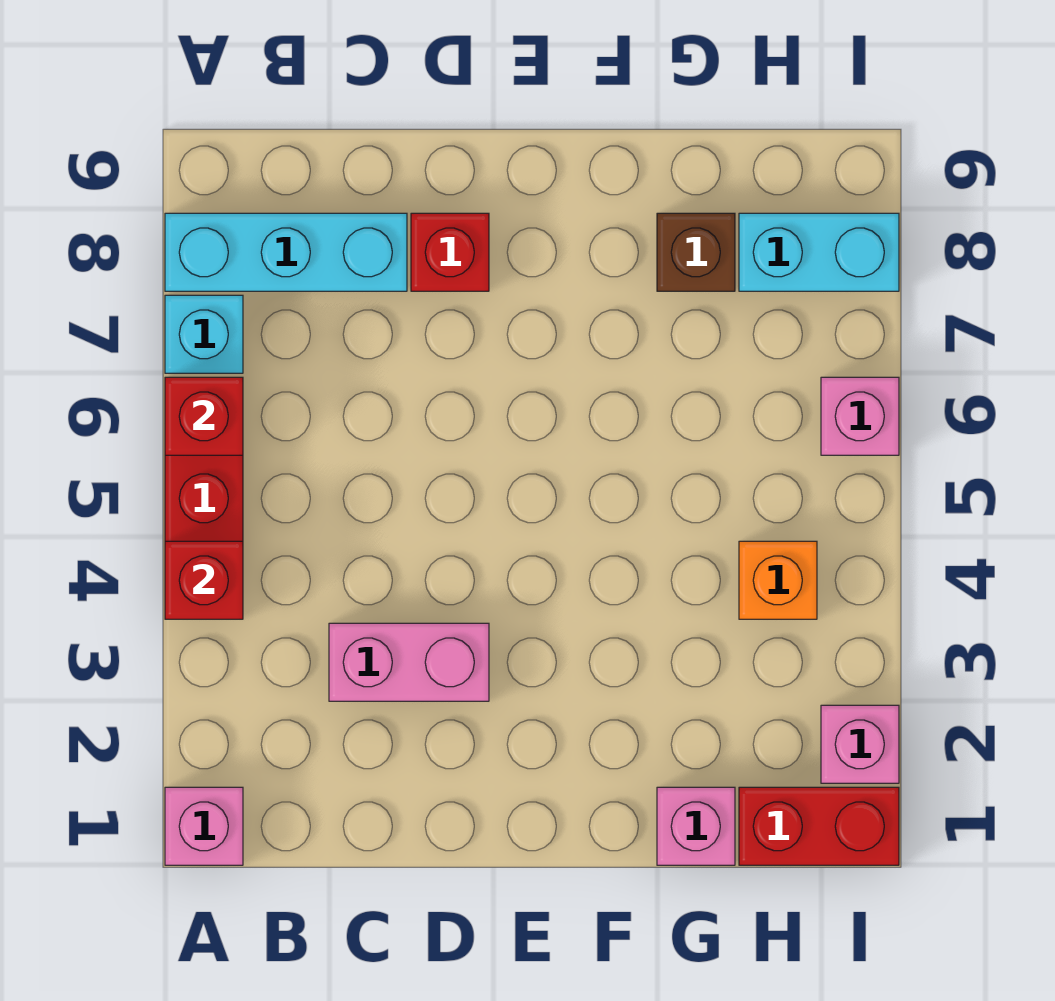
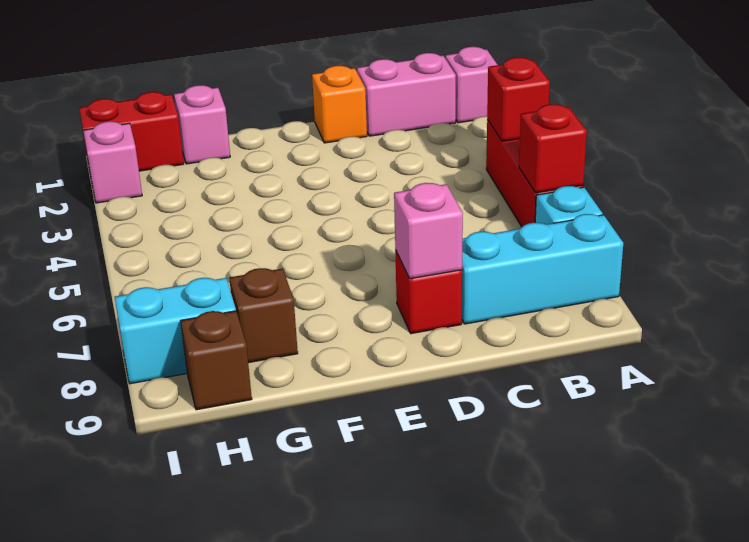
pink 1x2 brick [329,623,489,701] -> pink 1x2 brick moved to [357,53,456,136]
orange 1x1 brick [739,541,817,619] -> orange 1x1 brick moved to [312,66,367,143]
none -> brown 1x1 brick [181,311,252,410]
pink 1x1 brick [821,377,899,455] -> pink 1x1 brick moved to [394,183,463,279]

